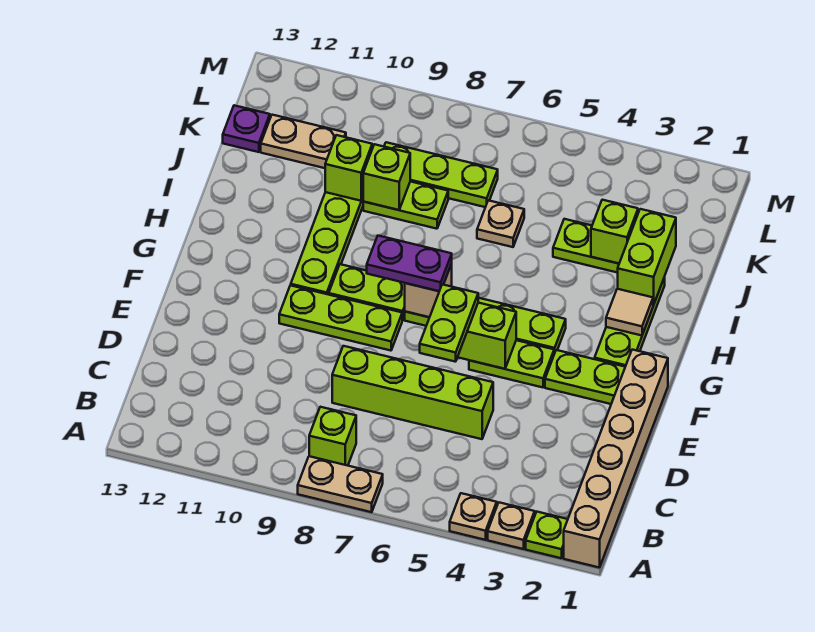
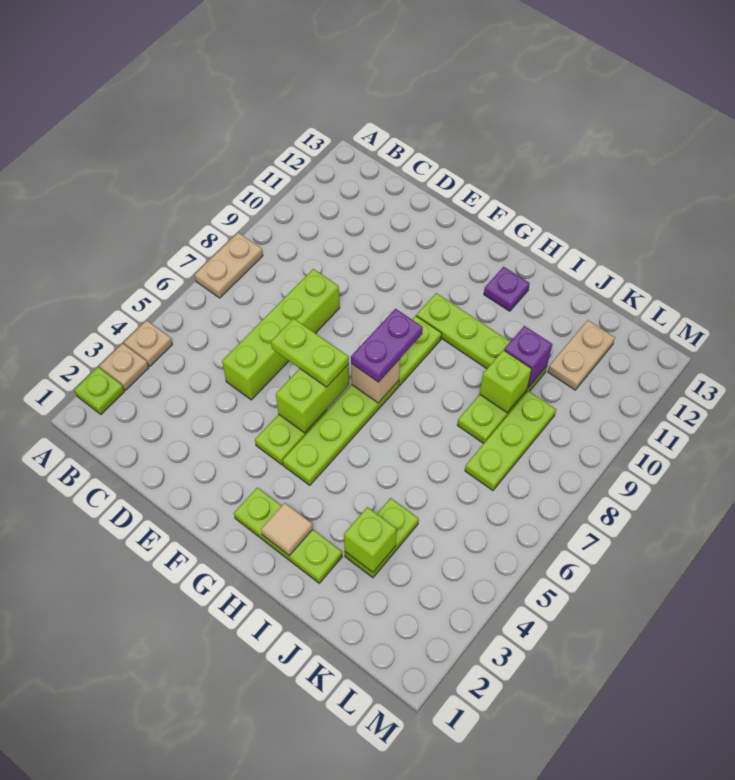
tan 1x6 brick [564,350,668,568] -> none
lime 1x1 brick [309,407,356,466] -> none
lime 1x2 plate [545,350,625,404] -> none
lime 1x3 plate [279,285,402,351] -> none
lime 1x2 brick [618,209,676,305] -> none
tan 1x1 plate [477,200,524,247] -> none
lime 1x1 brick [325,135,372,201] -> purple 1x1 brick [504,326,552,388]
purple 1x1 plate [223,105,270,152] -> purple 1x1 plate moved to [484,267,530,311]

